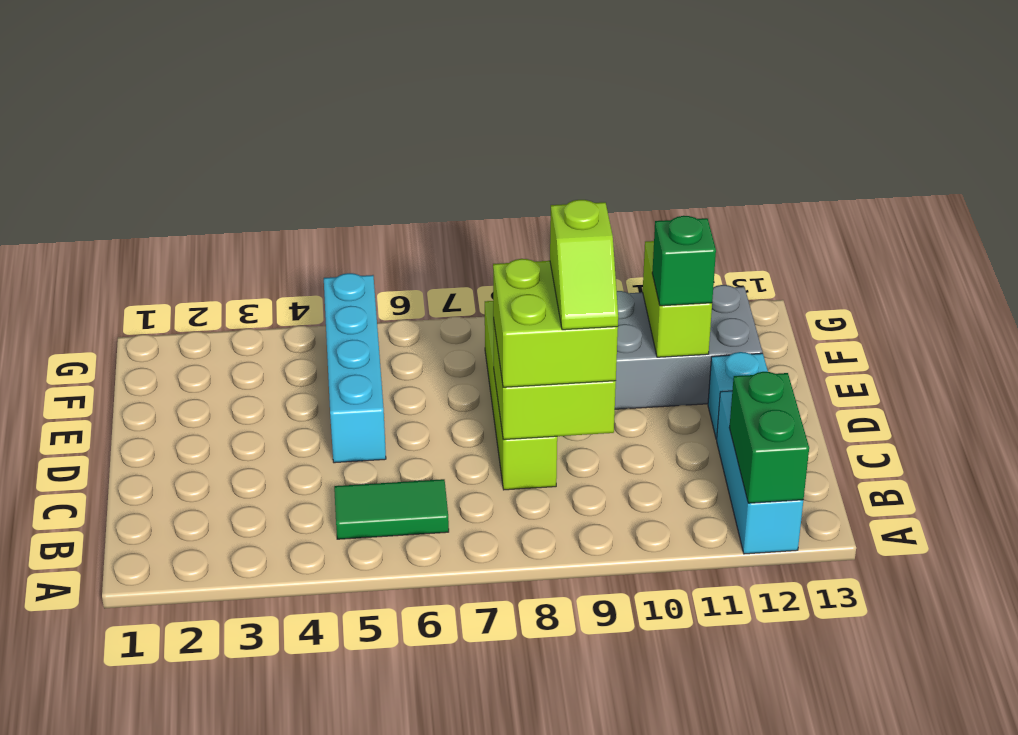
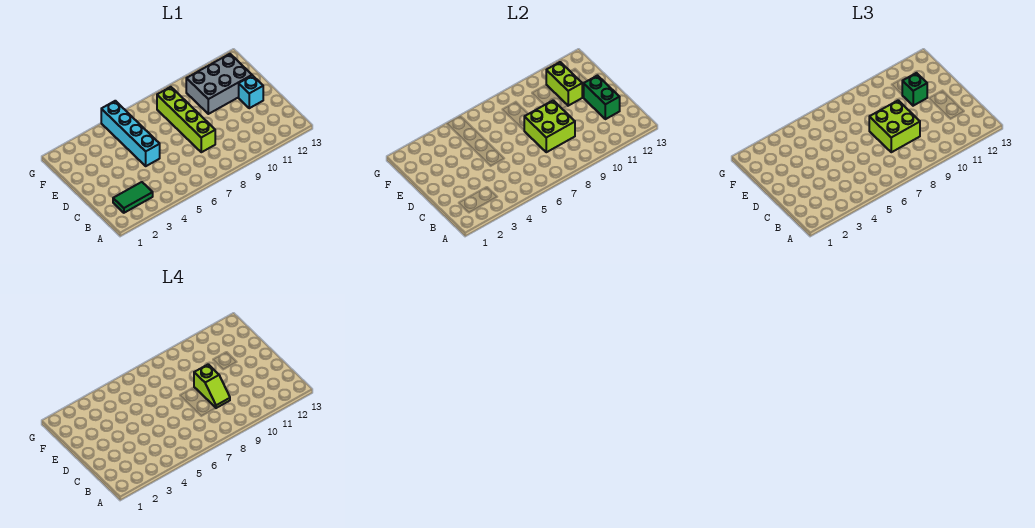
cyan 1x3 brick [717,391,803,554] -> none
green 1x2 brick [729,372,809,503] -> green 1x2 brick moved to [584,76,620,119]
green 1x2 tile [334,479,449,539] -> green 1x2 tile moved to [113,182,153,213]

